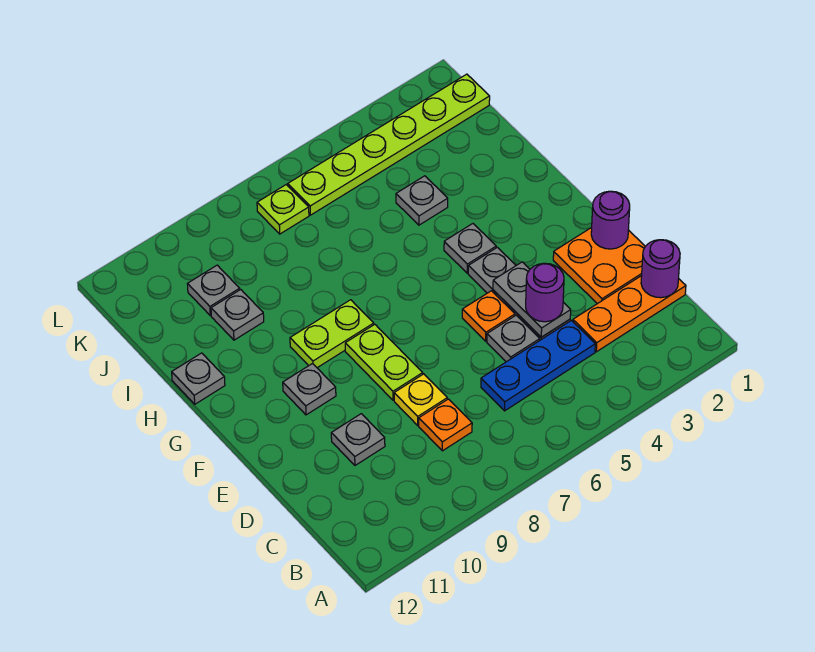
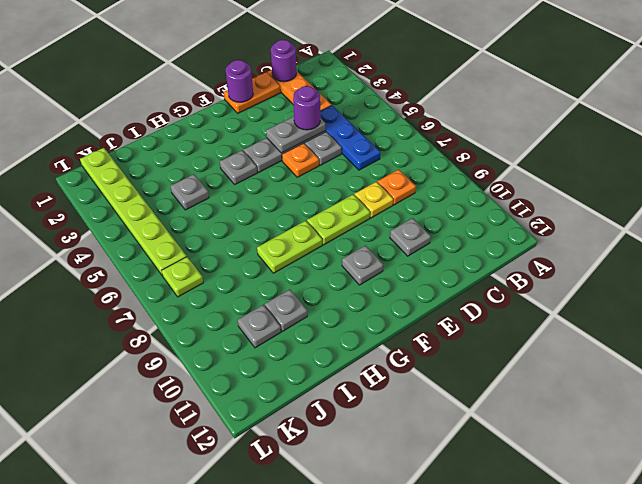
orange 2x2 plate [553,227,645,304] -> orange 1x2 plate [224,72,280,113]
lime 1x2 plate [290,300,374,368] -> lime 1x2 plate turned to [257,221,322,273]
grey 1x1 plate [172,353,225,404] -> none

